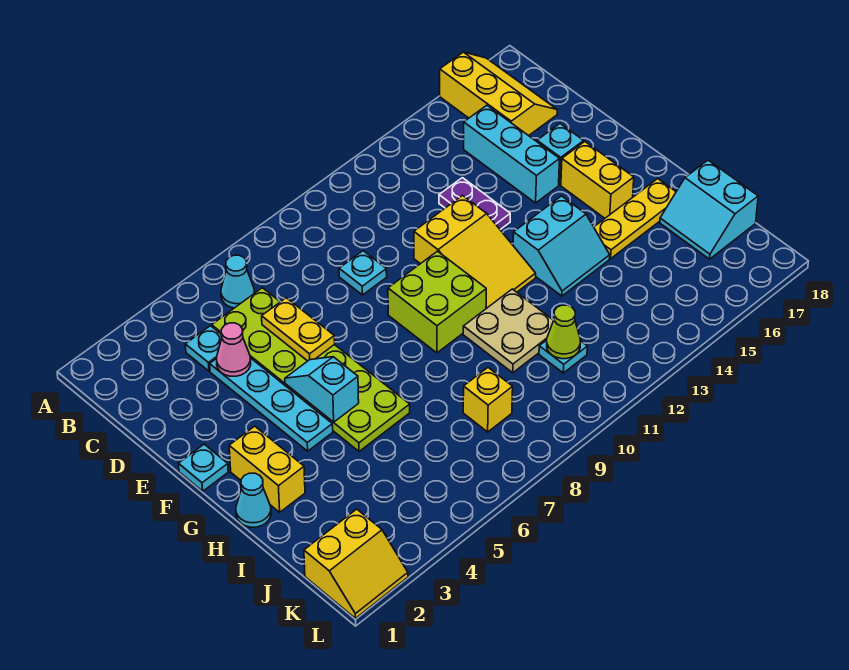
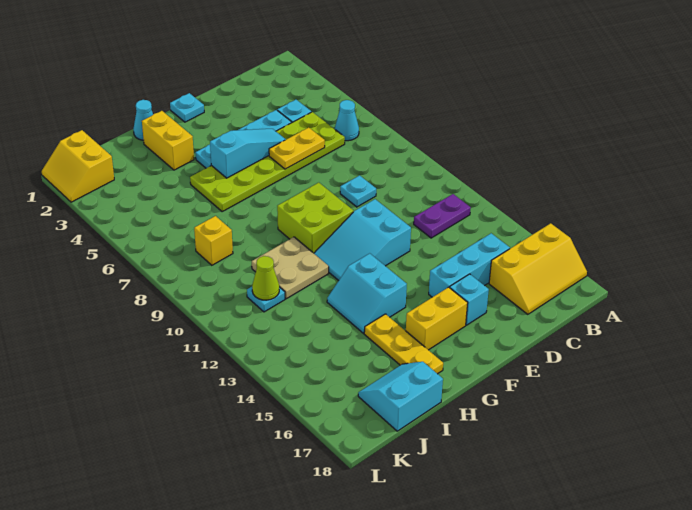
pink 1x1 cone [217,323,251,376] -> none
purple 1x2 plate [439,178,510,230] -> purple 1x2 plate moved to [414,194,471,238]
yellow 2x3 slope [414,196,536,309] -> cyan 2x3 slope [314,199,411,281]
cyan 1x2 slope [285,357,359,422] -> cyan 1x3 slope [210,129,286,178]
yellow 1x2 brick [229,426,305,512] -> yellow 1x2 brick turned to [142,111,194,170]

